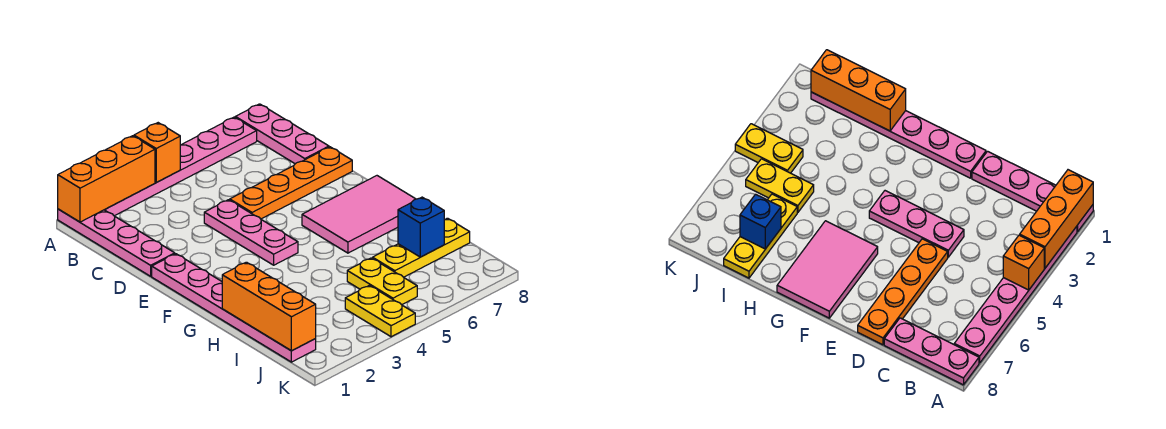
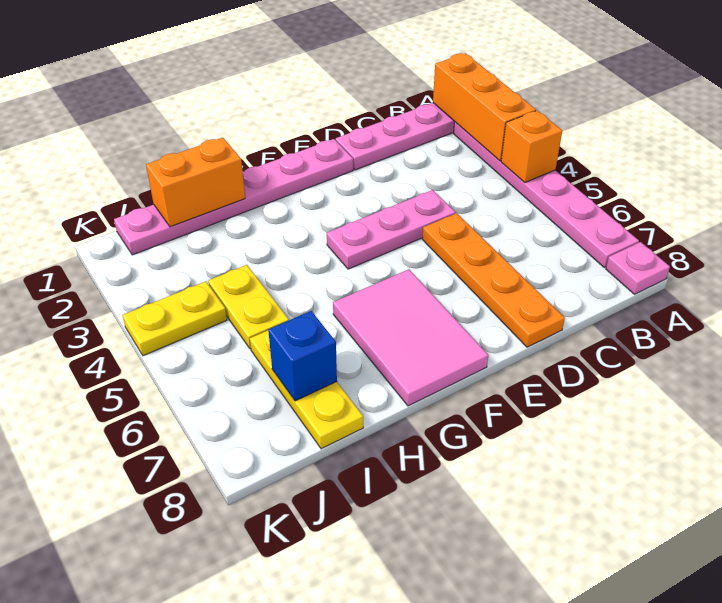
pink 1x3 plate [235,104,329,164] -> pink 1x1 plate [606,242,670,294]
orange 1x3 brick [222,262,316,351] -> orange 1x2 brick [146,138,245,227]
yellow 1x2 plate [347,258,417,305] -> yellow 1x2 plate turned to [208,265,289,349]

